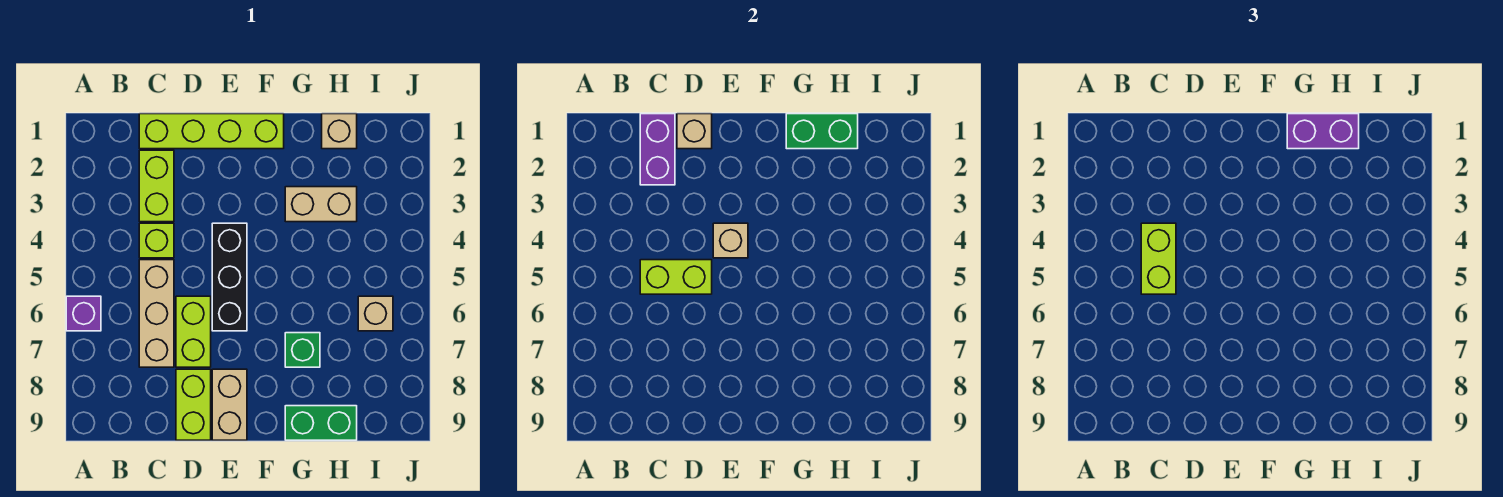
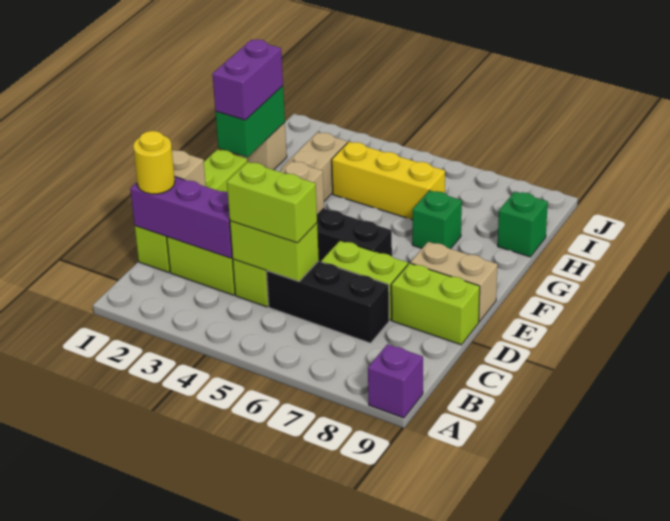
purple 1x1 brick [66,296,101,331] -> purple 1x1 brick moved to [368,344,423,418]
purple 1x2 brick [640,114,675,185] -> purple 1x3 brick [130,177,232,258]
none -> yellow 1x1 round brick [133,131,175,194]
tan 1x3 brick [139,260,174,367] -> black 1x3 brick [267,261,389,343]
lime 1x2 brick [640,260,712,294] -> lime 1x2 brick turned to [230,221,319,281]
green 1x2 brick [285,406,357,440] -> green 1x1 brick [498,192,548,257]
none -> yellow 1x3 brick [332,142,445,220]
tan 1x1 brick [358,296,393,331] -> none

